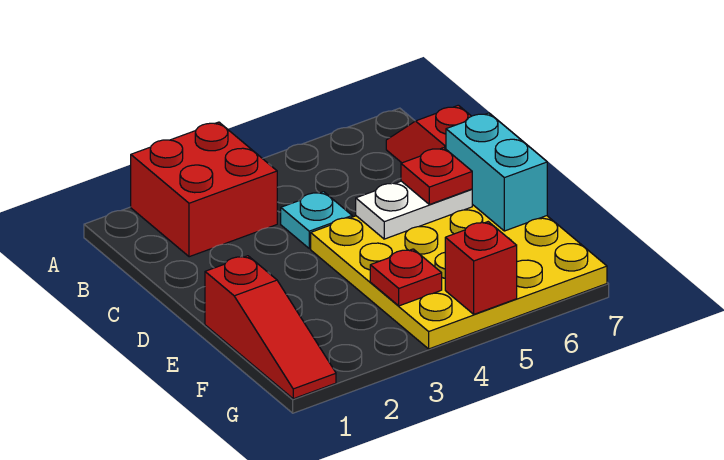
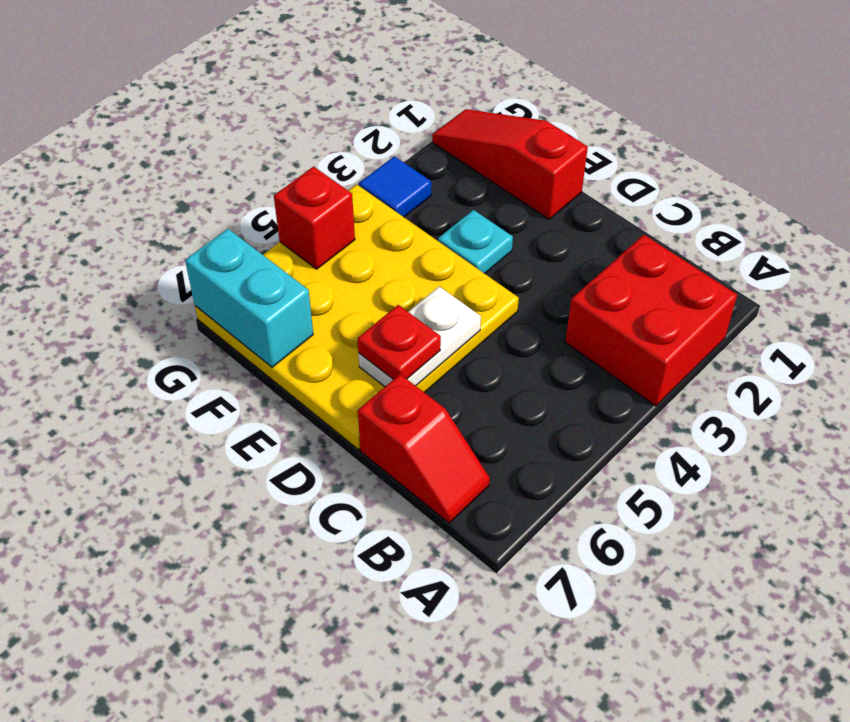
cyan 1x1 plate [281,192,352,249] -> cyan 1x1 plate moved to [438,210,513,274]
cyan 1x2 brick [446,113,547,231] -> cyan 1x2 brick moved to [185,229,313,367]
red 1x1 plate [370,249,442,306] -> none
none -> blue 1x1 tile [359,156,431,217]

